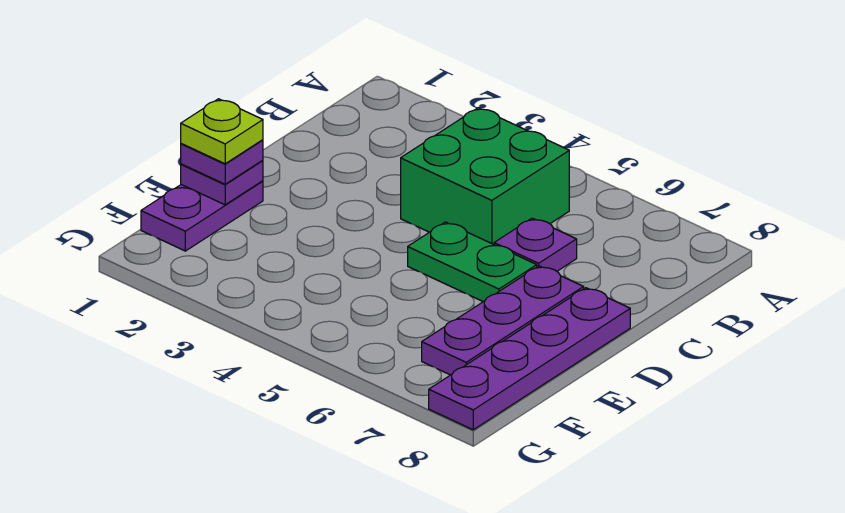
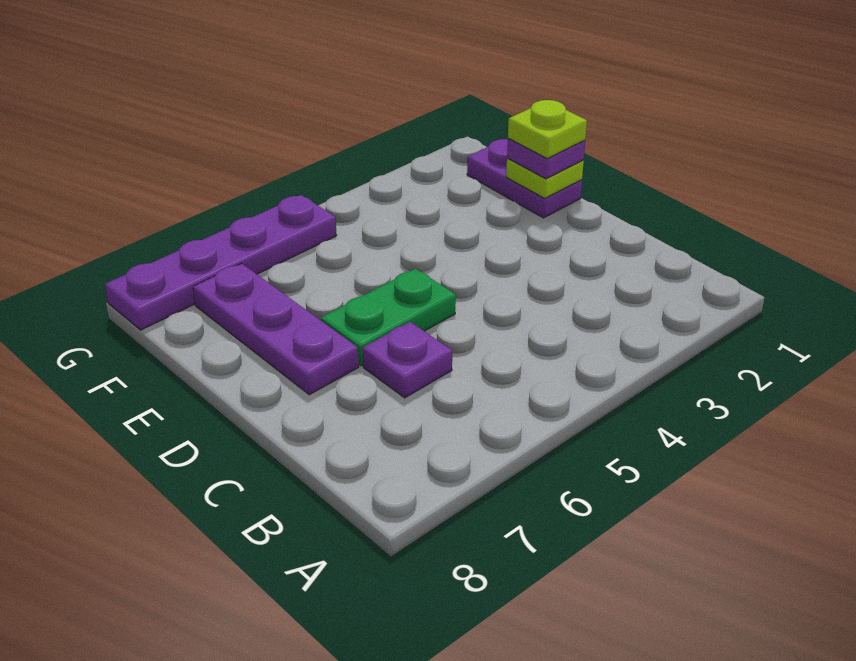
green 2x2 brick [401,108,569,244] -> none
purple 1x4 plate [429,288,630,430] -> purple 1x4 plate turned to [105,195,337,330]
purple 1x1 plate [181,160,263,205] -> lime 1x1 plate [506,158,584,198]

